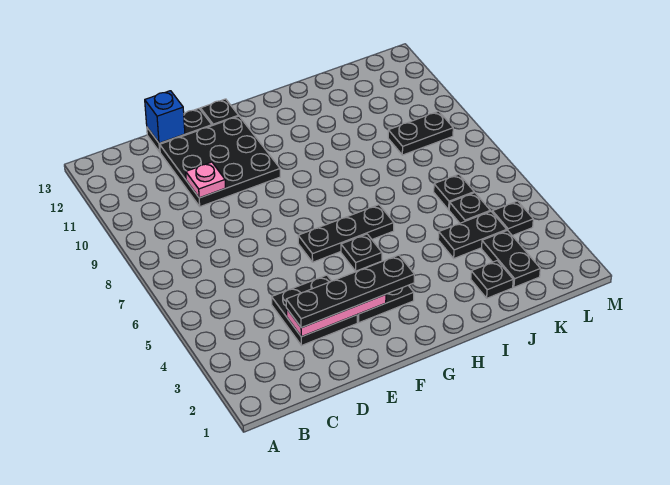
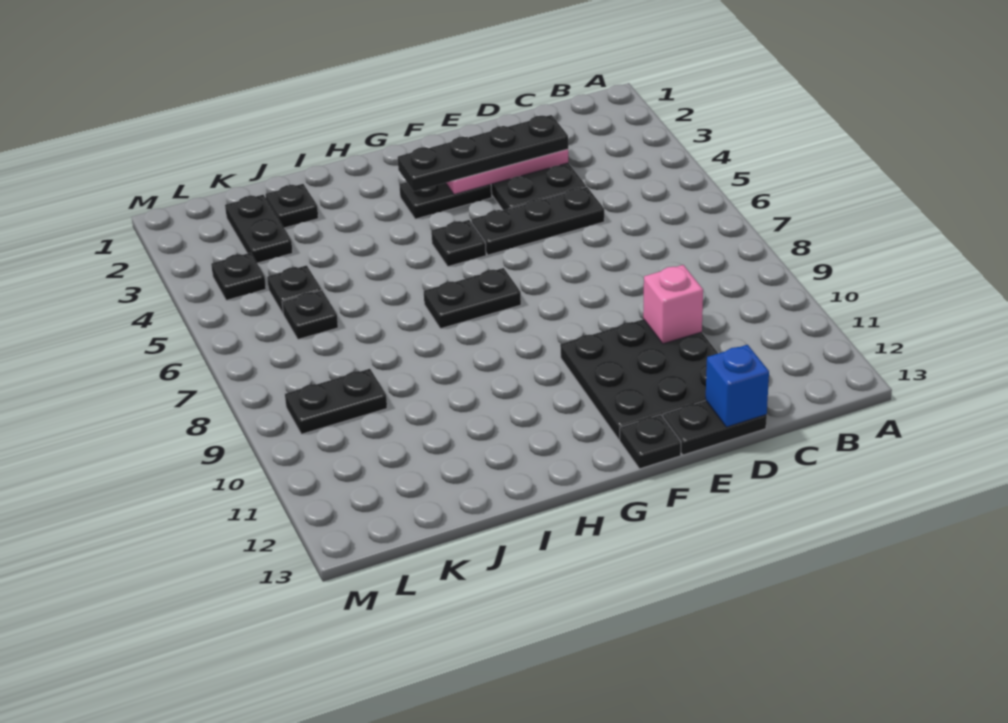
pink 1x1 plate [186,162,225,198] -> pink 1x1 brick [643,265,703,344]
black 1x3 plate [298,205,394,262] -> black 1x3 plate moved to [471,187,604,255]
black 1x2 plate [438,211,507,258] -> black 1x2 plate moved to [424,268,521,329]

